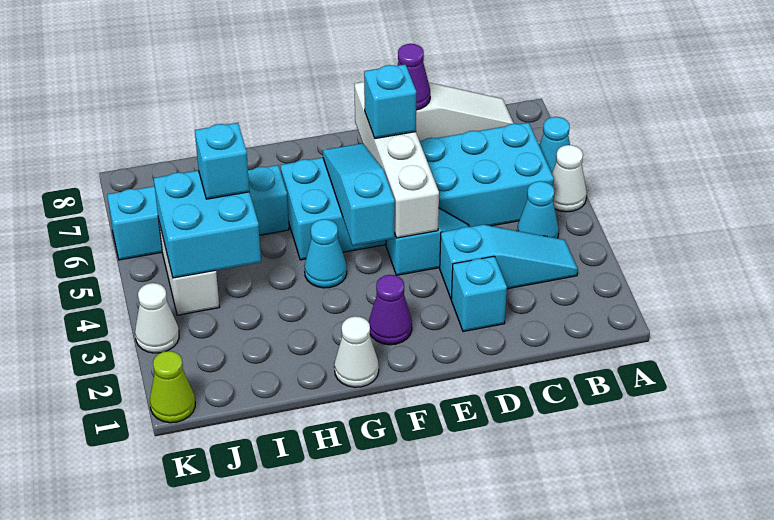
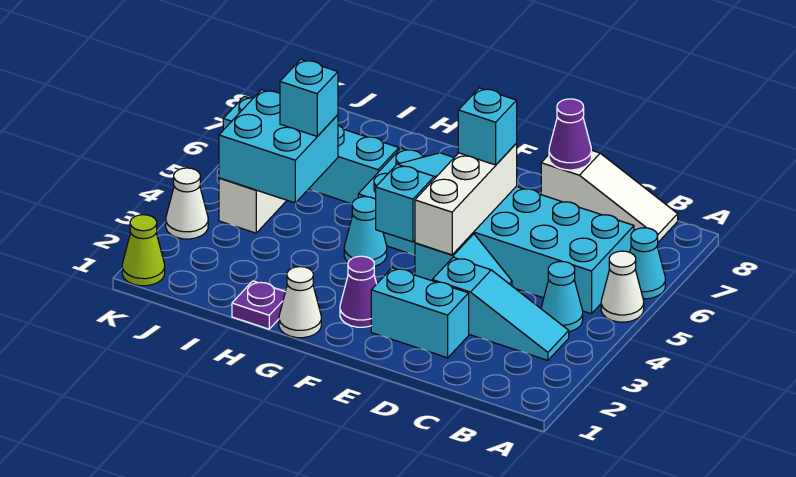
cyan 1x1 brick [451,256,507,332] -> cyan 1x2 brick [371,268,469,358]
white 1x4 brick [354,82,439,238] -> white 1x3 brick [415,144,517,255]
none -> purple 1x1 plate [232,281,285,329]

